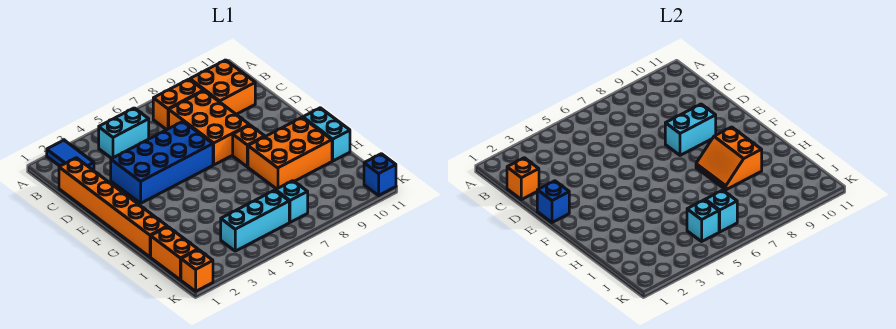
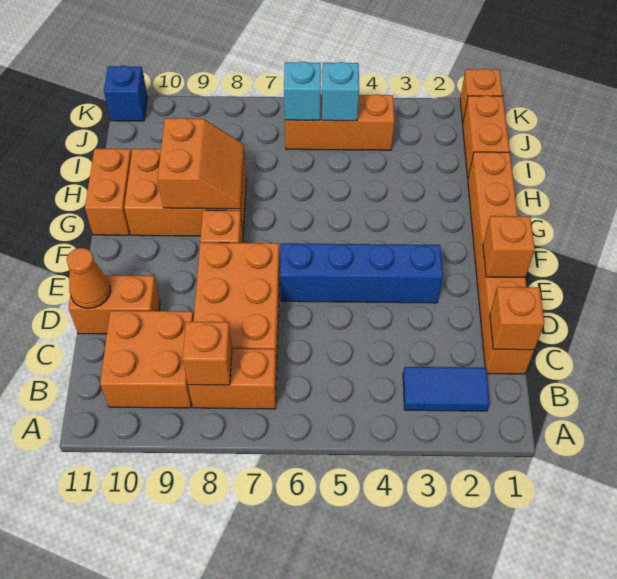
blue 1x2 tile [47,140,94,170] -> blue 1x2 tile turned to [403,367,490,411]
cyan 1x2 brick [99,108,149,158] -> none
none -> orange 1x1 brick [183,322,232,385]
blue 2x4 brick [111,122,213,203] -> blue 1x4 brick [280,243,443,303]
none -> orange 1x2 brick [68,275,160,334]
none -> orange 1x1 cone [67,248,111,308]
blue 1x1 brick [537,181,569,222] -> orange 1x1 brick [483,216,535,277]
cyan 1x2 brick [665,104,716,155] -> none
cyan 1x2 brick [303,108,350,161] -> orange 1x2 brick [85,149,132,235]
cyan 1x3 brick [221,190,289,251] -> orange 1x3 brick [285,94,394,150]
cyan 1x1 brick [276,181,308,222] -> none

